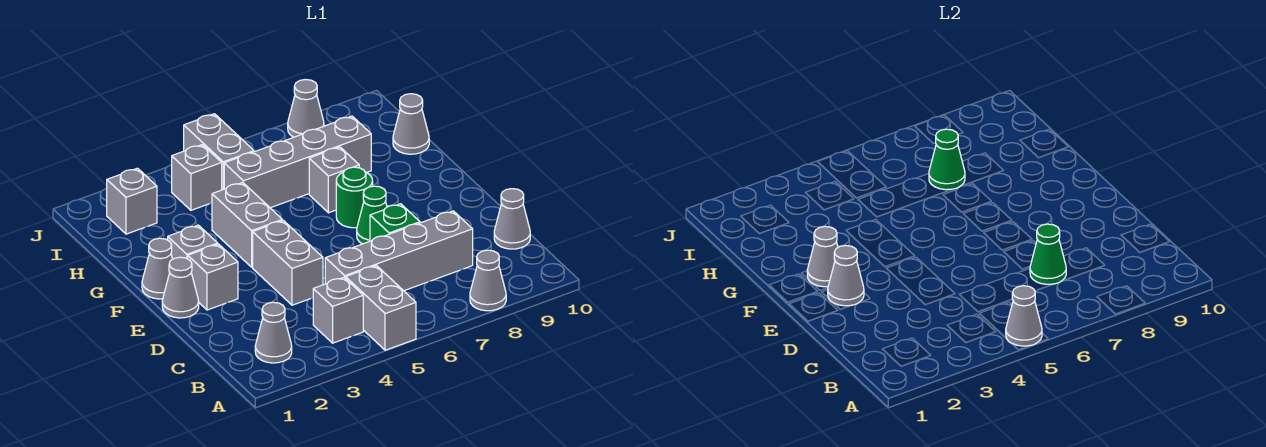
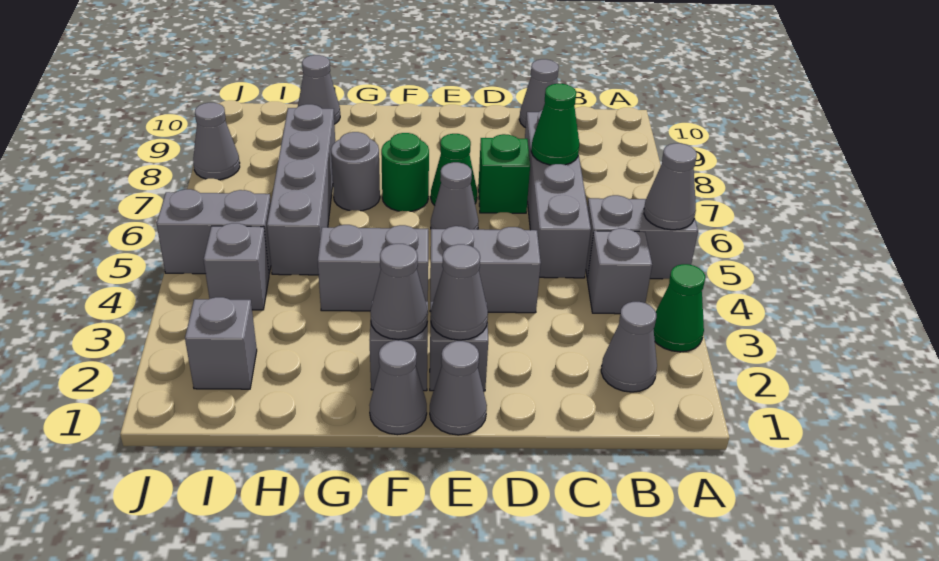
grey 1x1 cone [470,250,506,311] -> grey 1x1 cone moved to [431,162,478,229]
grey 1x1 brick [309,147,359,213] -> grey 1x1 round brick [331,132,380,211]
green 1x1 cone [929,129,965,190] -> green 1x1 cone moved to [654,264,705,352]

